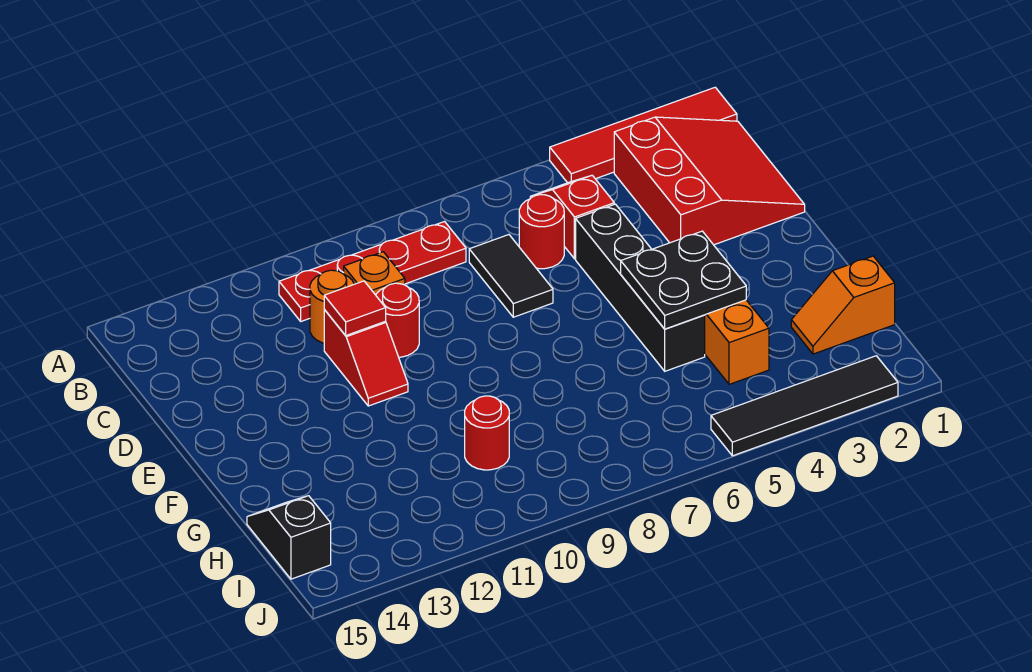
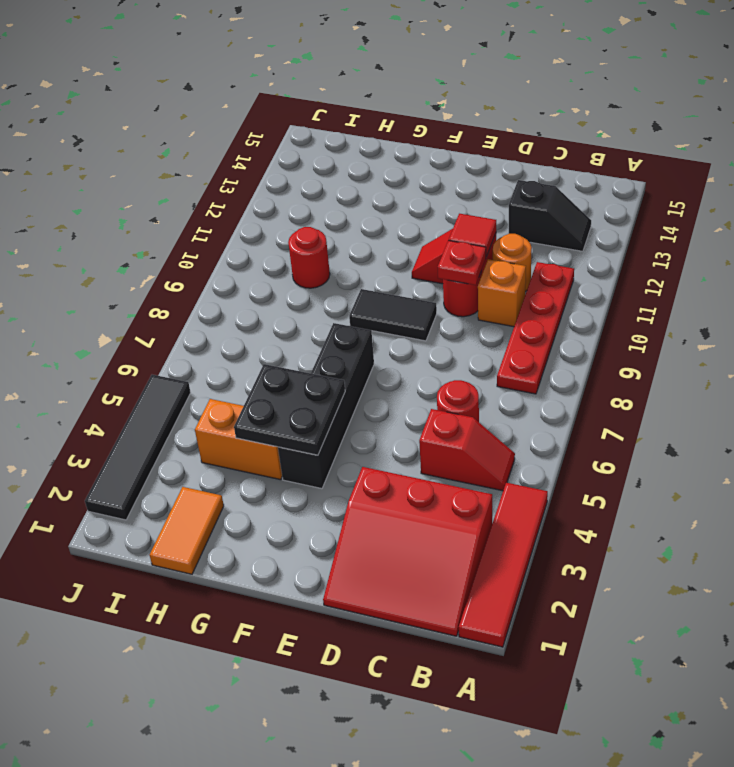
black 1x2 tile [469,235,553,317] -> black 1x2 tile moved to [349,289,437,341]
black 1x4 brick [576,204,705,371] -> black 1x4 brick turned to [278,323,374,489]
none -> red 1x1 plate [438,240,486,285]
orange 1x2 slope [791,256,895,354] -> orange 1x2 tile [150,487,224,574]
black 1x2 slope [247,496,331,579] -> black 1x2 slope moved to [509,180,591,251]

